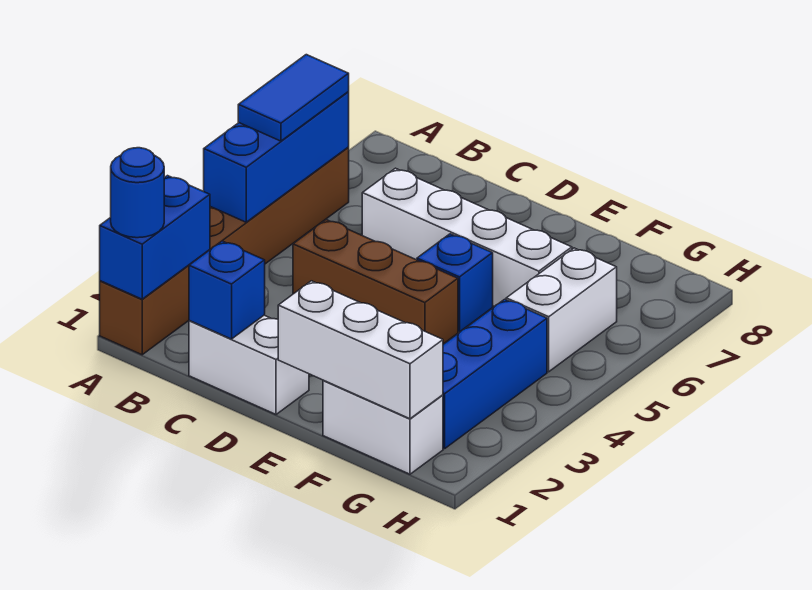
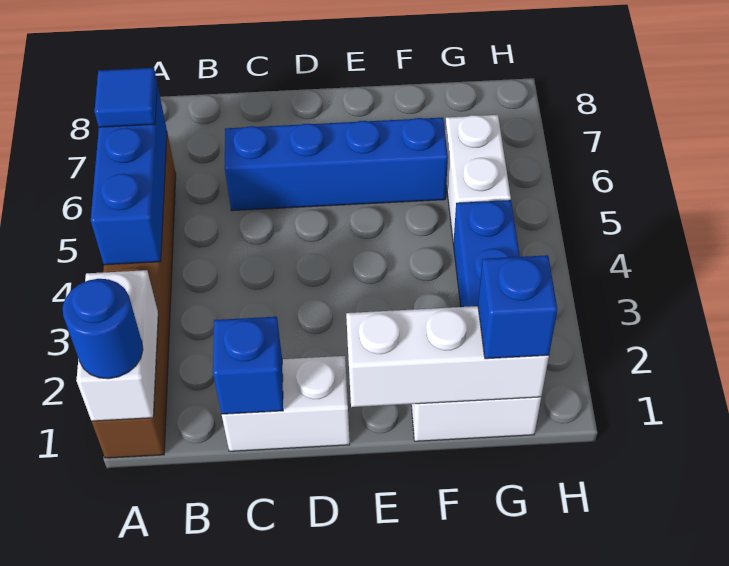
blue 1x2 brick [100,176,210,299] -> white 1x2 brick [77,270,158,421]
blue 1x2 tile [238,55,349,141] -> blue 1x1 tile [95,68,157,127]
brown 1x3 brick [293,220,458,344] -> none
white 1x4 brick [362,168,572,307] -> blue 1x4 brick [225,118,448,211]
blue 1x1 brick [417,234,493,332] -> blue 1x1 brick moved to [478,255,557,359]

